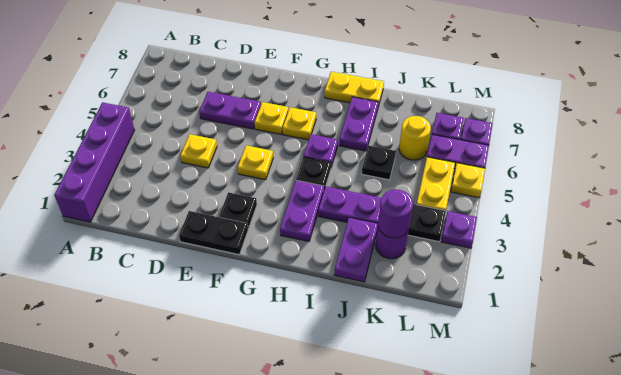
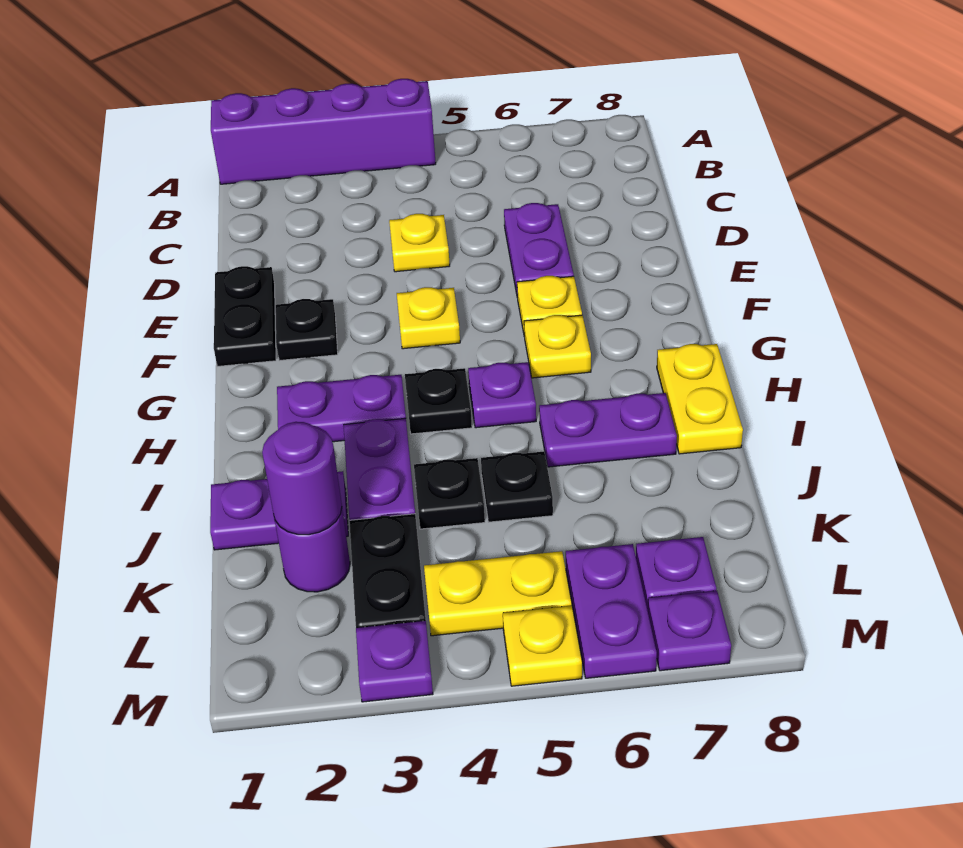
none -> black 1x1 plate [414,458,485,529]
yellow 1x1 round brick [399,116,431,160] -> none

